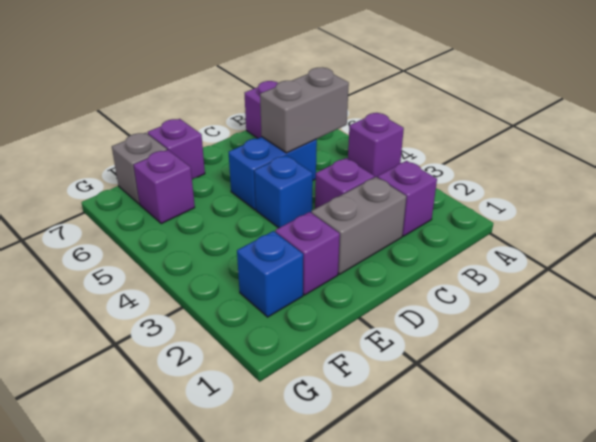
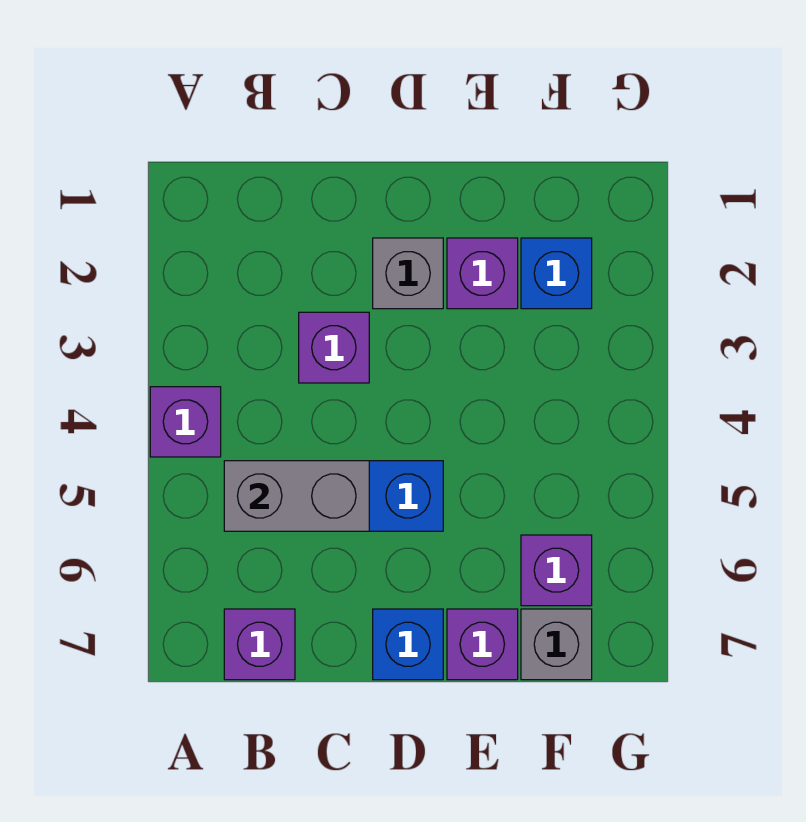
purple 1x1 brick [377,161,437,236] -> none
grey 1x2 brick [311,177,406,274] -> grey 1x1 brick [373,238,443,309]
blue 1x1 brick [254,155,313,228] -> blue 1x1 brick moved to [373,609,443,680]

